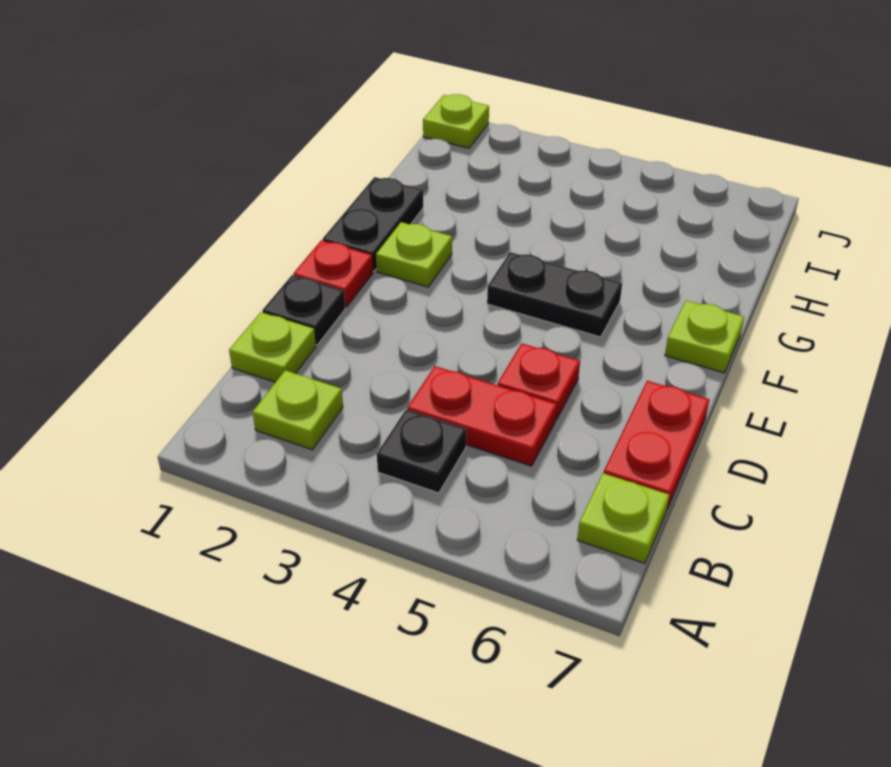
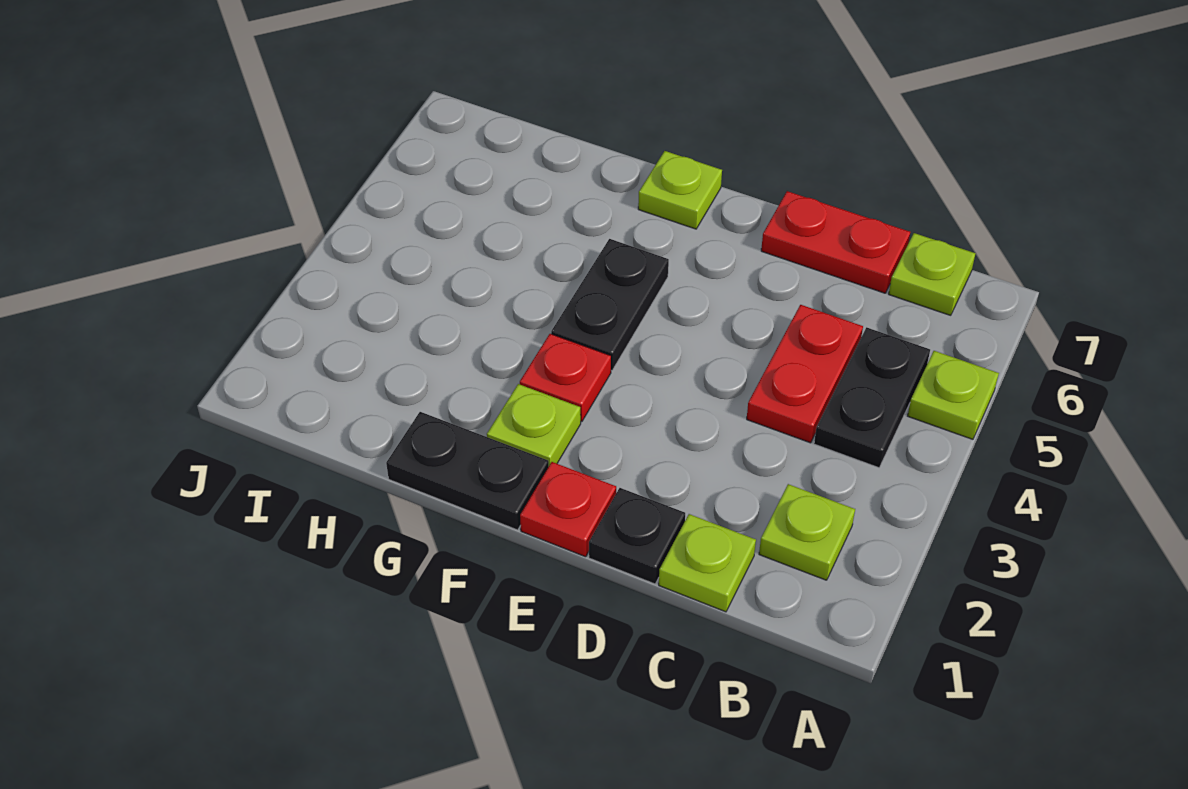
black 1x1 plate [377,410,466,493] -> black 1x2 plate [814,327,930,468]
red 1x1 plate [498,343,580,420] -> red 1x1 plate moved to [520,334,611,421]
lime 1x1 plate [423,94,489,148] -> lime 1x1 plate moved to [908,351,999,439]

